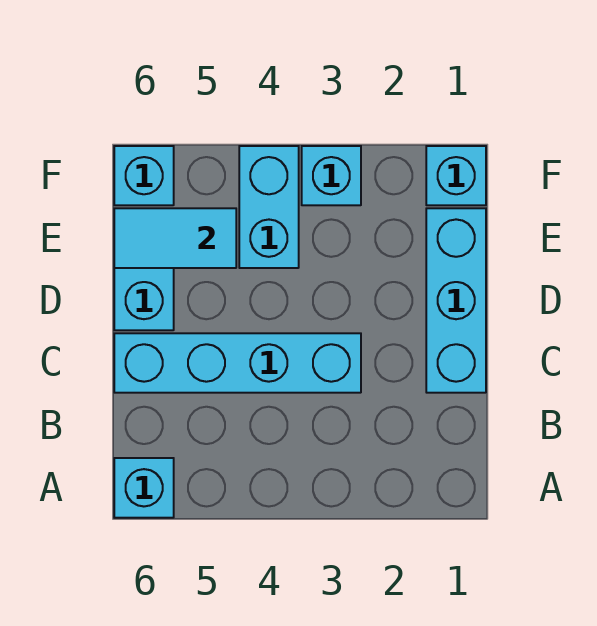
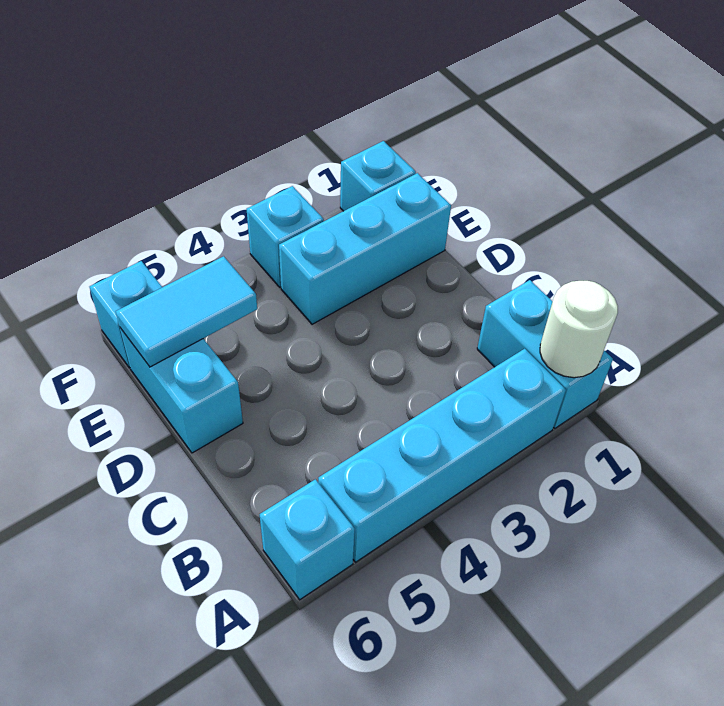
none -> white 1x1 round brick [540,281,618,378]
cyan 1x3 brick [426,208,486,393] -> cyan 1x3 brick turned to [279,173,451,324]
cyan 1x4 brick [114,333,361,393] -> cyan 1x4 brick moved to [318,349,566,562]
cyan 1x2 brick [239,146,299,268] -> cyan 1x2 brick moved to [477,280,613,429]

